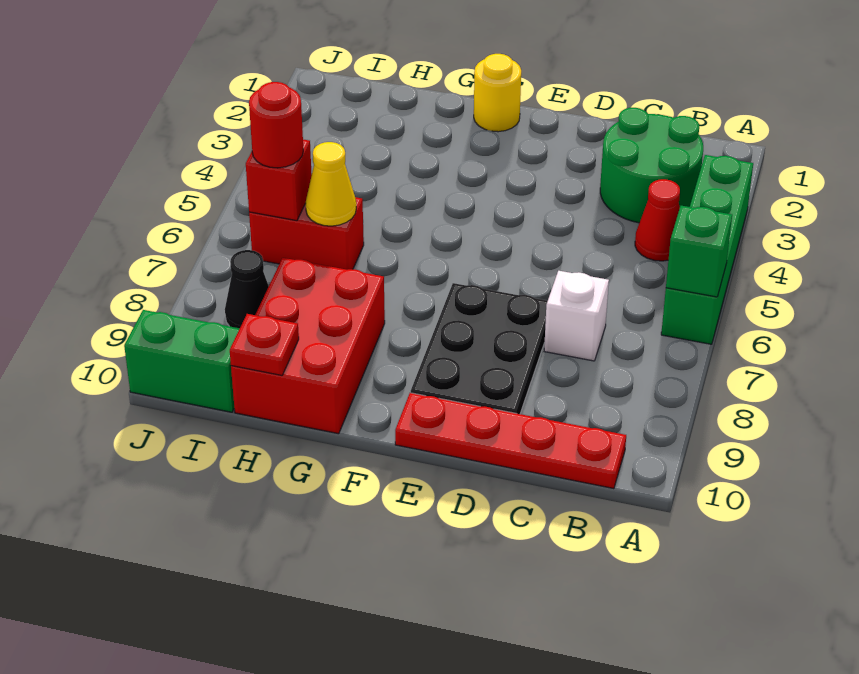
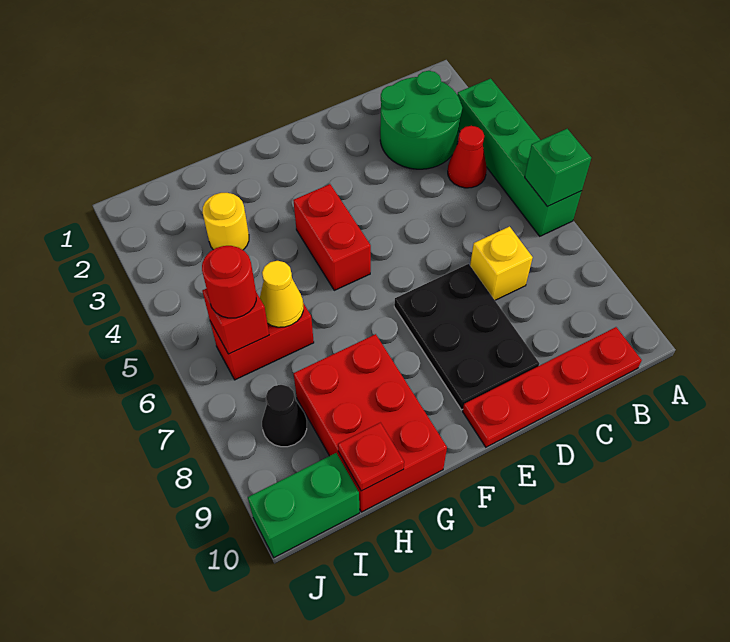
white 1x1 brick [544,271,609,361] -> yellow 1x1 brick [470,227,533,300]
yellow 1x1 round brick [474,54,521,132] -> yellow 1x1 round brick moved to [203,193,249,250]
none -> red 1x2 brick [293,184,371,290]

